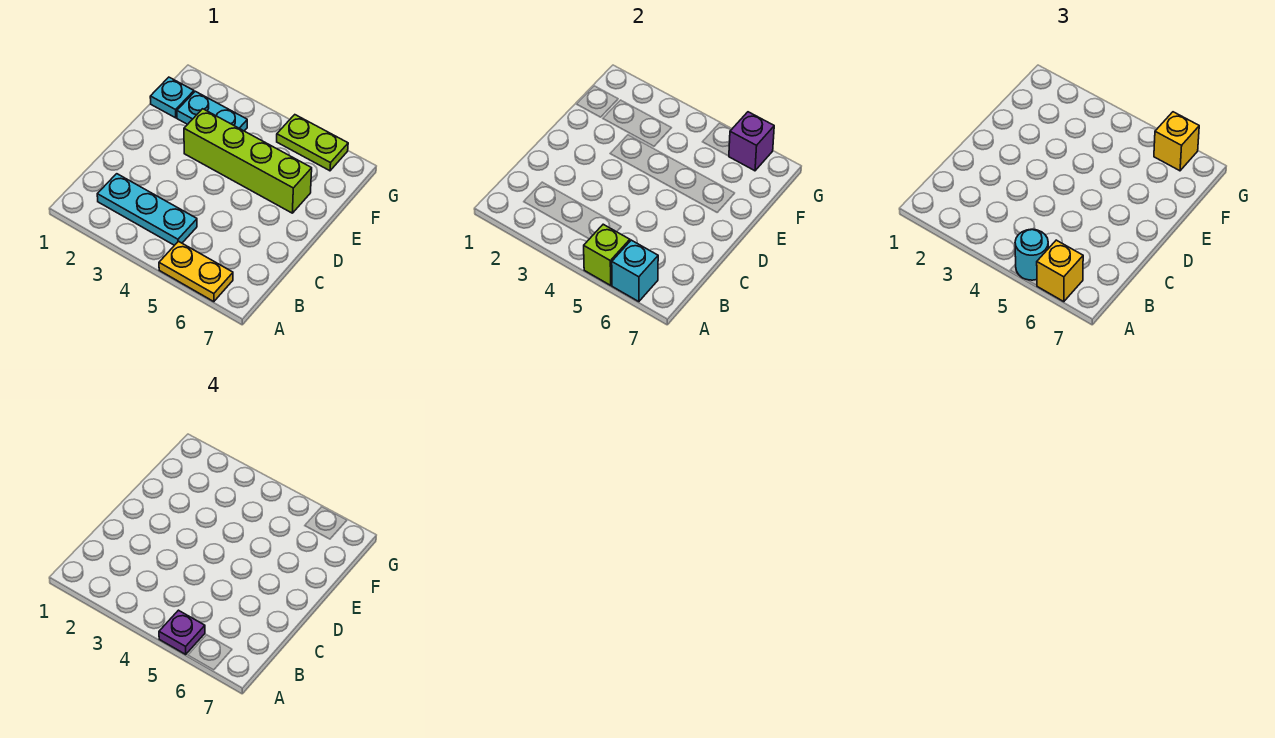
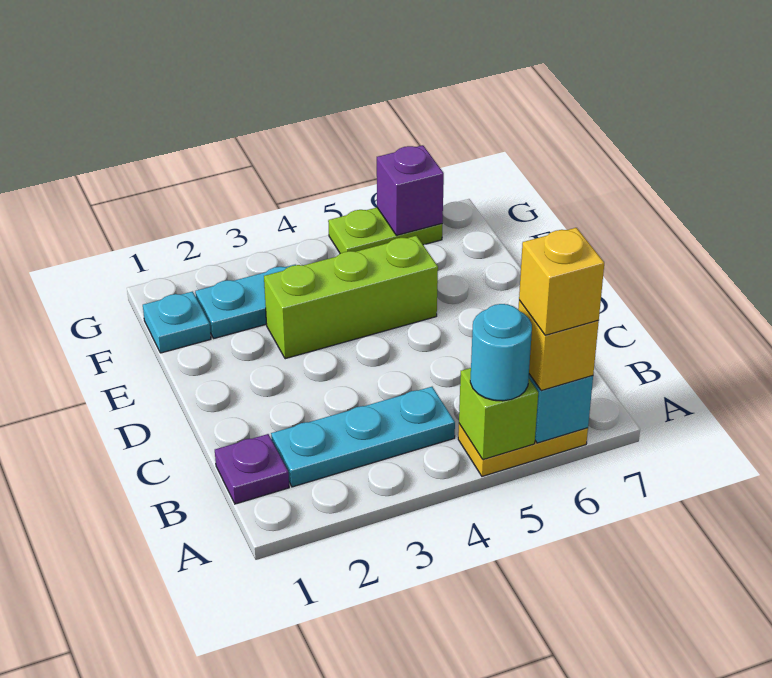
purple 1x1 plate [159,610,205,654] -> purple 1x1 plate moved to [215,434,289,504]
lime 1x4 brick [184,109,312,213] -> lime 1x3 brick [264,236,438,359]
yellow 1x1 brick [1154,112,1199,171] -> yellow 1x1 brick moved to [519,228,604,335]

